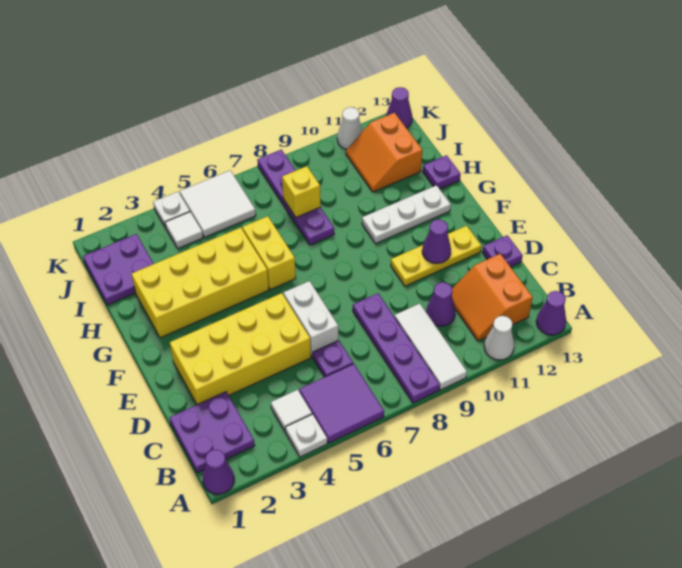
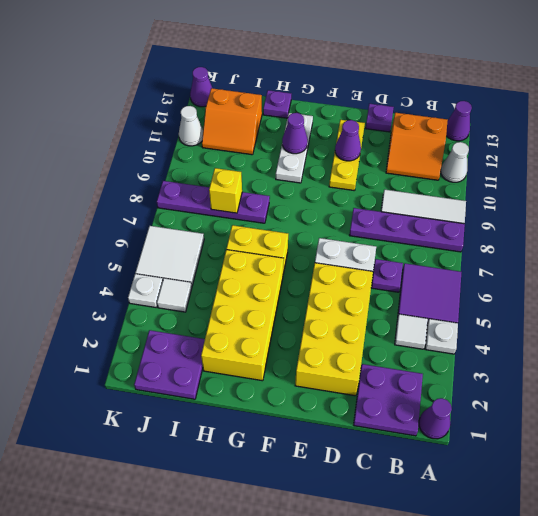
purple 1x1 cone [426,282,455,326] -> purple 1x1 cone moved to [282,113,308,154]

